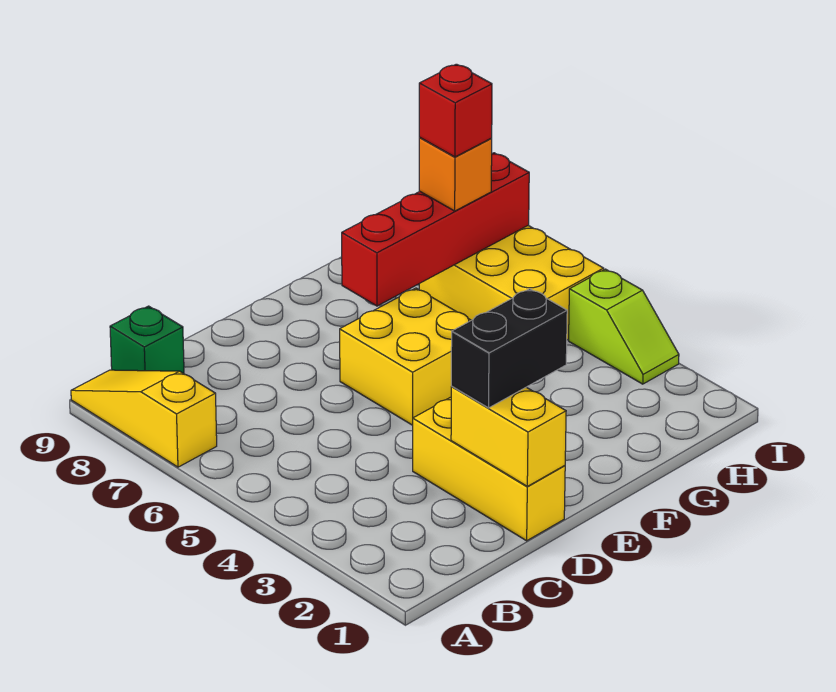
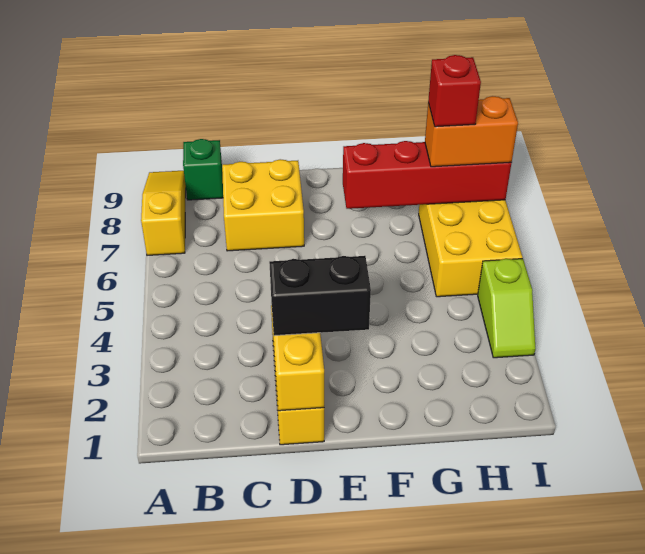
yellow 2x2 brick [340,288,471,425] -> yellow 2x2 brick moved to [222,159,304,251]
orange 1x1 brick [419,138,492,211] -> orange 1x2 brick [425,96,518,167]

